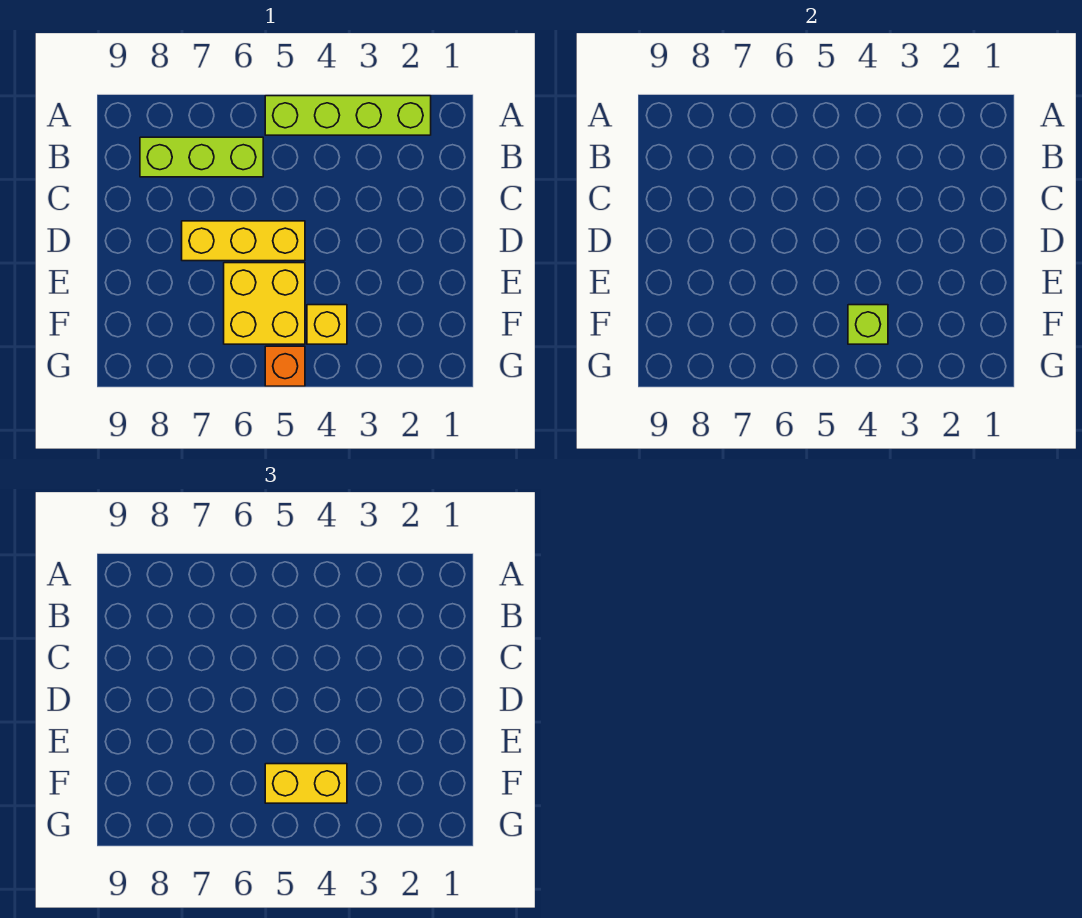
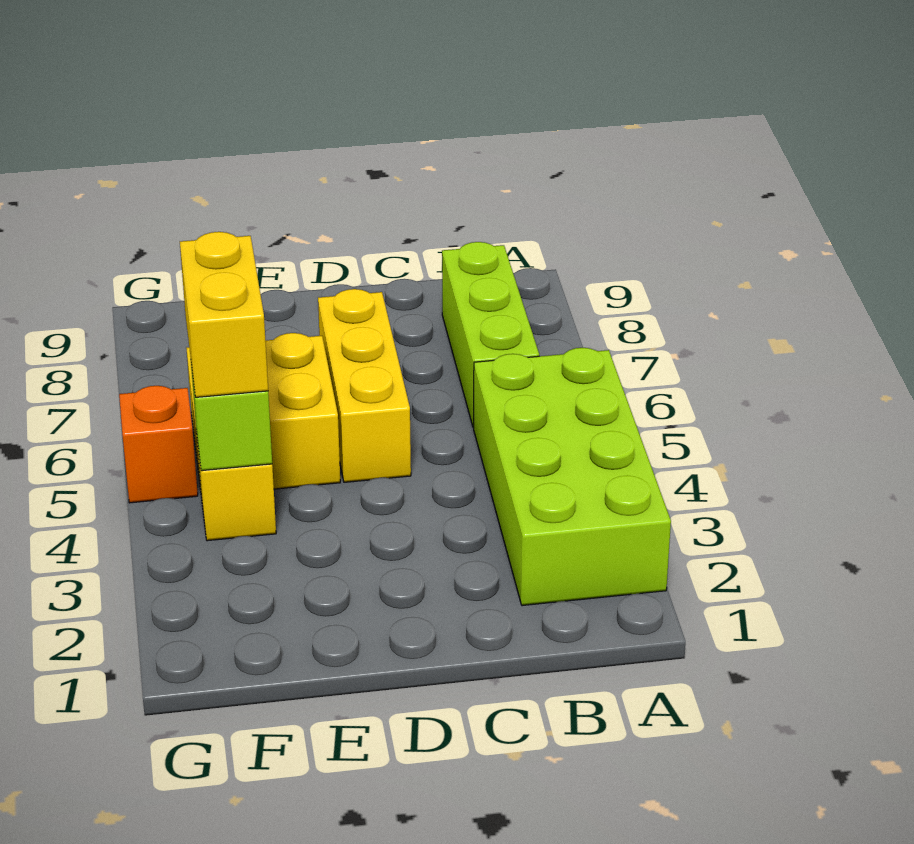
lime 1x4 brick [265,96,431,135] -> lime 2x4 brick [474,348,671,606]

